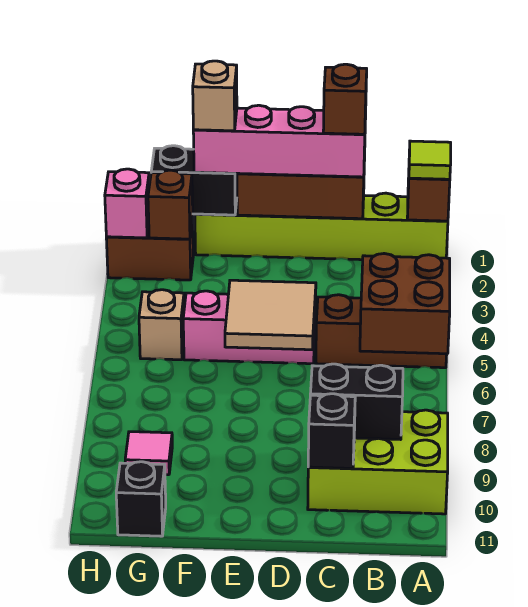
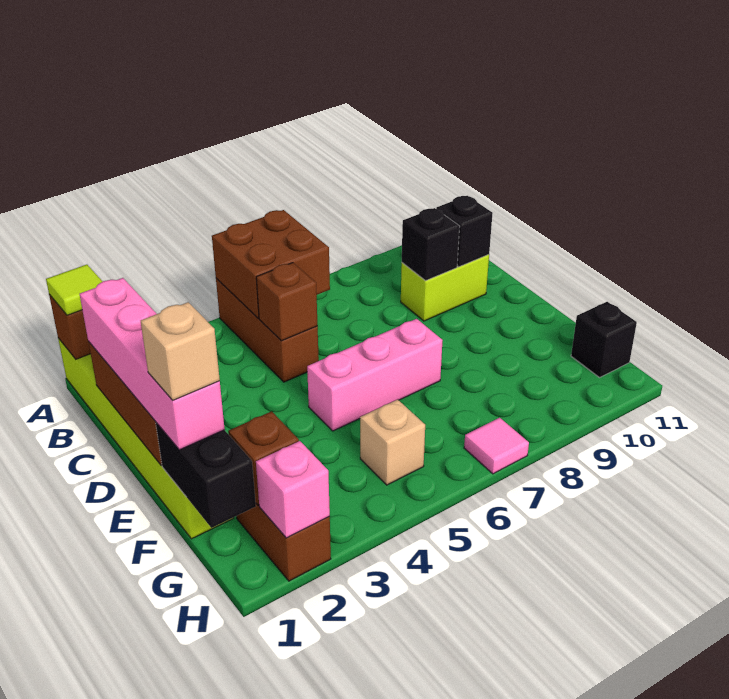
lime 2x3 brick [308,410,448,514] -> lime 1x2 brick [401,255,489,321]
black 1x2 brick [310,364,403,440] -> black 1x1 brick [402,208,460,281]
brown 1x1 brick [323,64,367,134] -> brown 1x1 brick moved to [256,263,318,341]
pink 1x3 brick [183,291,316,364] -> pink 1x3 brick turned to [307,319,443,431]
tan 2x2 tile [225,280,316,350] -> none
pink 1x1 tile [125,432,172,475] -> pink 1x1 tile moved to [464,418,529,474]

